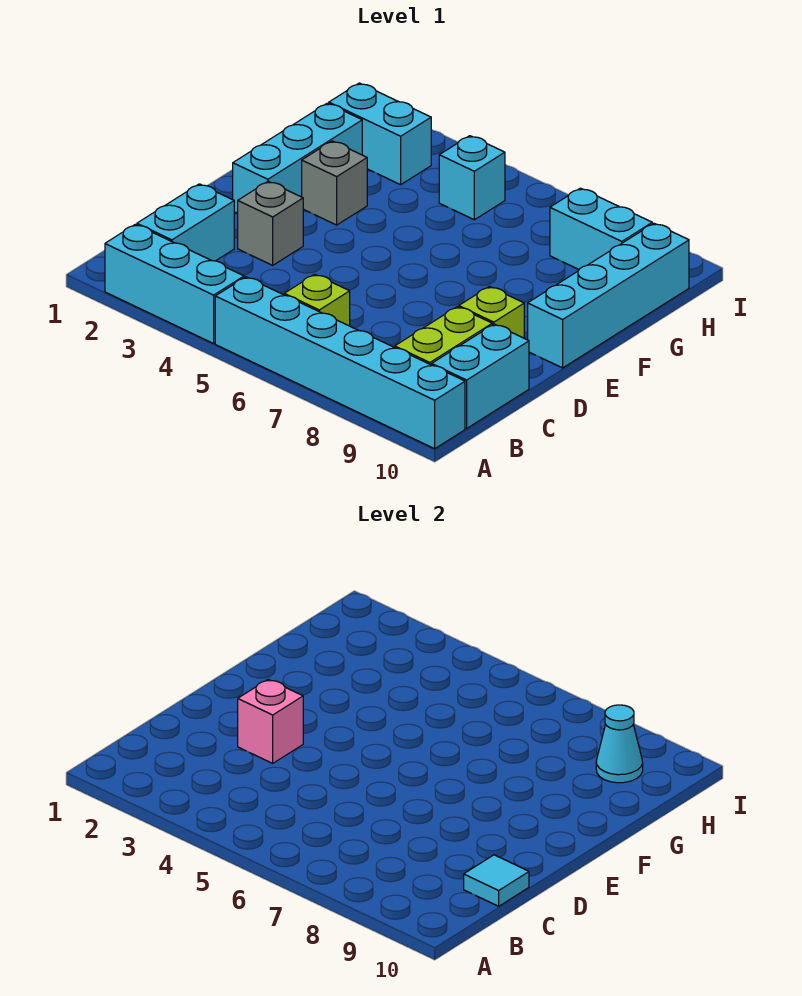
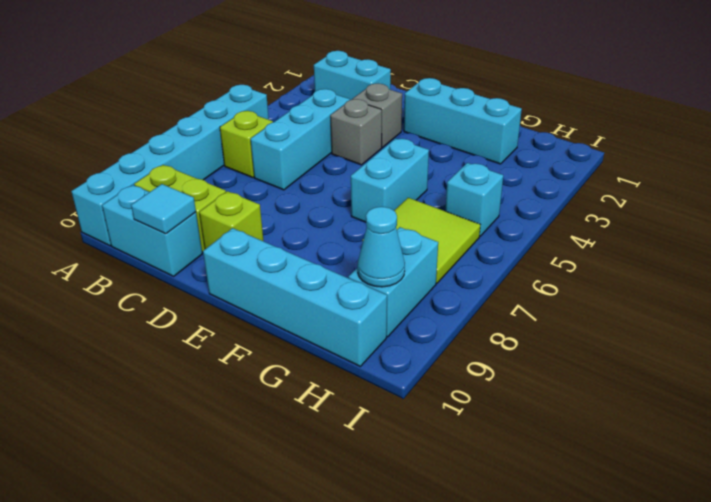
cyan 1x3 brick [105,224,244,343] -> cyan 1x3 brick moved to [251,89,350,190]
pink 1x1 brick [238,679,303,763] -> none
grey 1x1 brick [302,141,367,225] -> grey 1x1 brick moved to [330,99,382,165]
none -> lime 2x2 tile [363,198,480,283]
cyan 1x2 brick [329,83,431,185] -> cyan 1x2 brick moved to [351,138,429,222]

